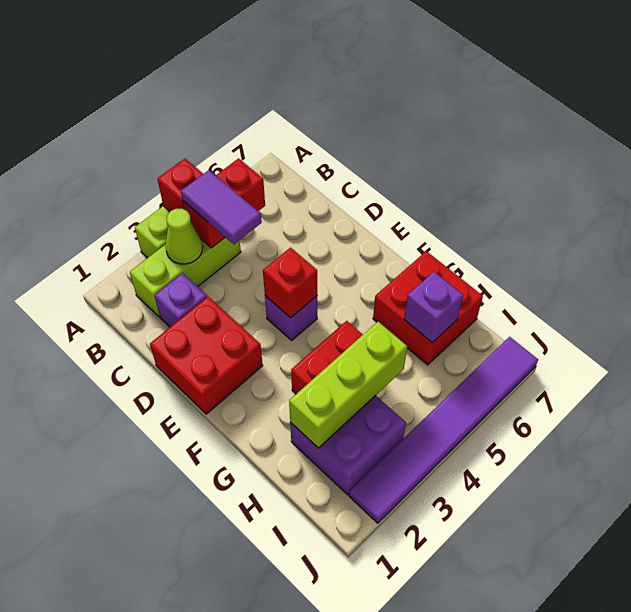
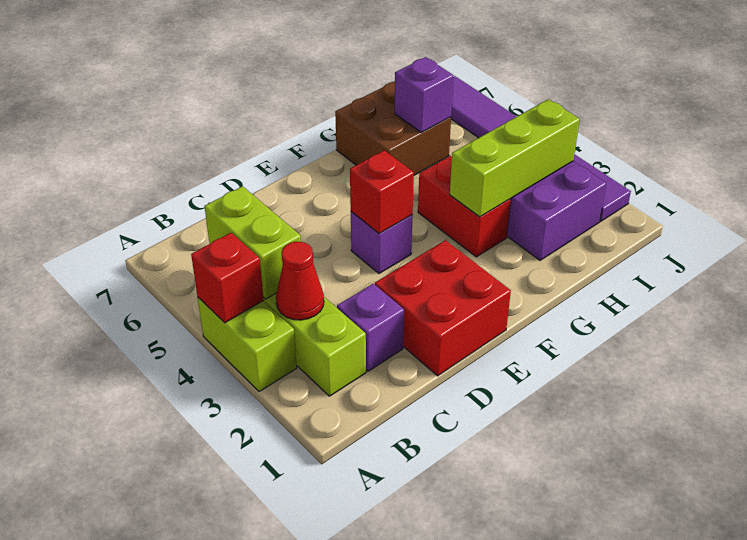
lime 1x1 cone [165,209,202,264] -> red 1x1 cone [276,242,324,320]
red 1x2 brick [183,158,265,248] -> lime 1x2 brick [204,186,301,299]
purple 1x2 tile [181,170,262,244] -> none
red 2x2 brick [373,251,483,365] -> brown 2x2 brick [335,81,451,175]
lime 1x3 brick [289,322,407,448] -> lime 1x3 brick turned to [450,99,580,217]

